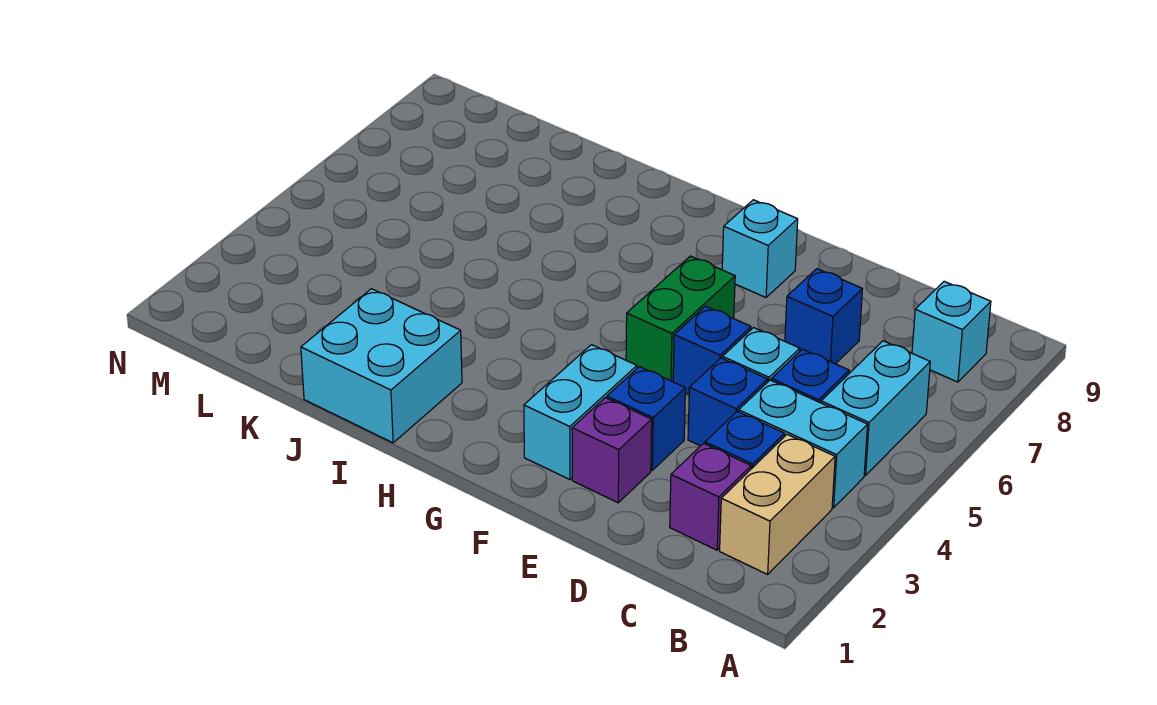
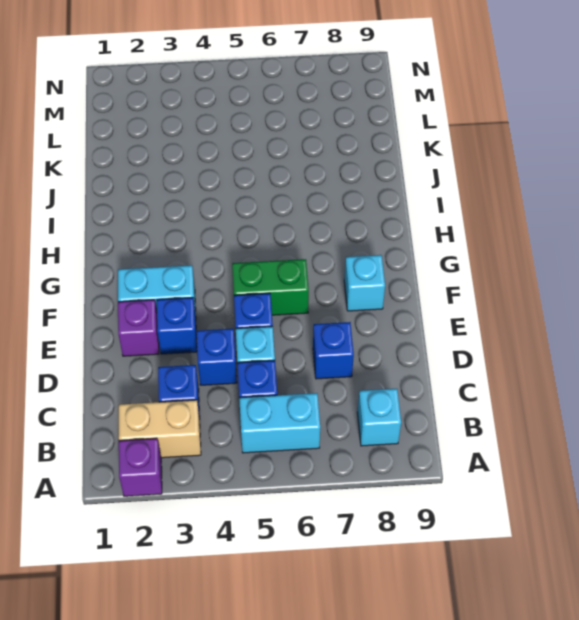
cyan 1x2 brick [739,380,868,508] -> none
purple 1x1 brick [670,443,751,550] -> purple 1x1 brick moved to [119,439,162,496]
cyan 2x2 brick [301,289,462,443] -> none

